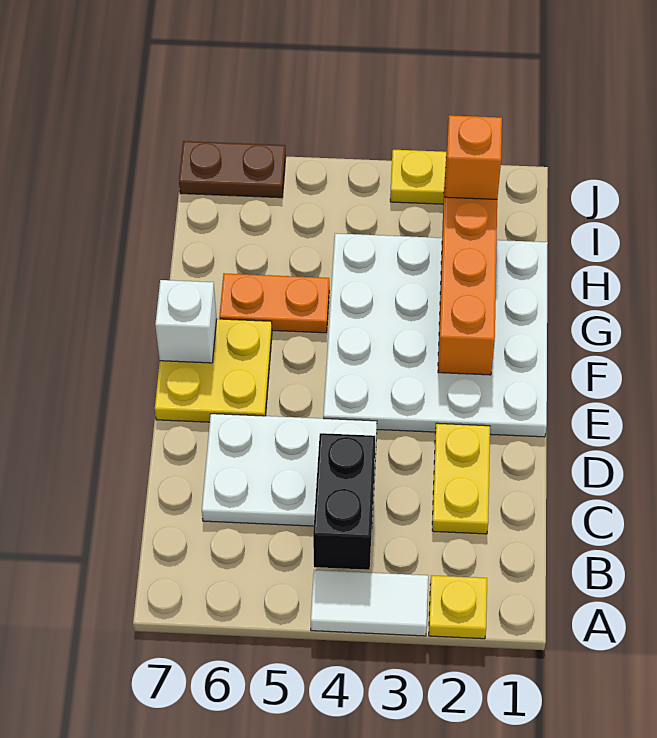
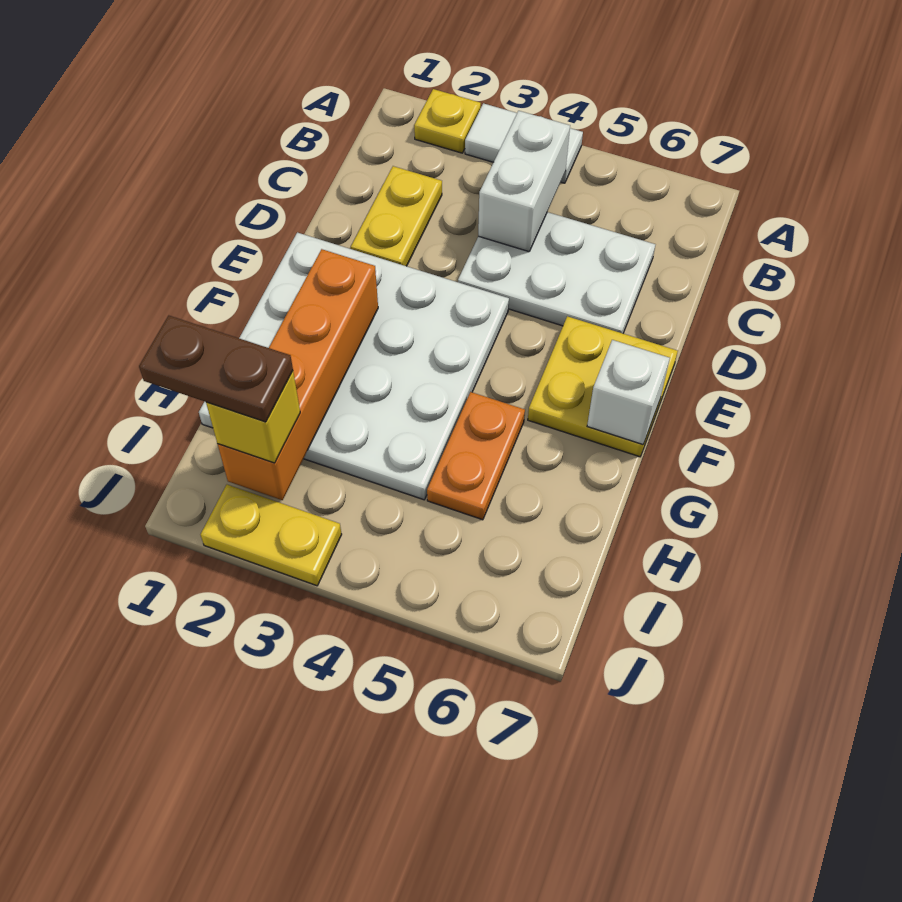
black 1x2 brick [313,433,375,570] -> white 1x2 brick [478,111,570,252]
orange 1x2 plate [219,274,329,333] -> orange 1x2 plate turned to [427,392,525,520]
orange 1x1 brick [445,115,502,199] -> yellow 1x1 brick [206,371,300,463]
brown 1x2 plate [179,141,286,198] -> brown 1x2 plate moved to [139,316,293,422]

